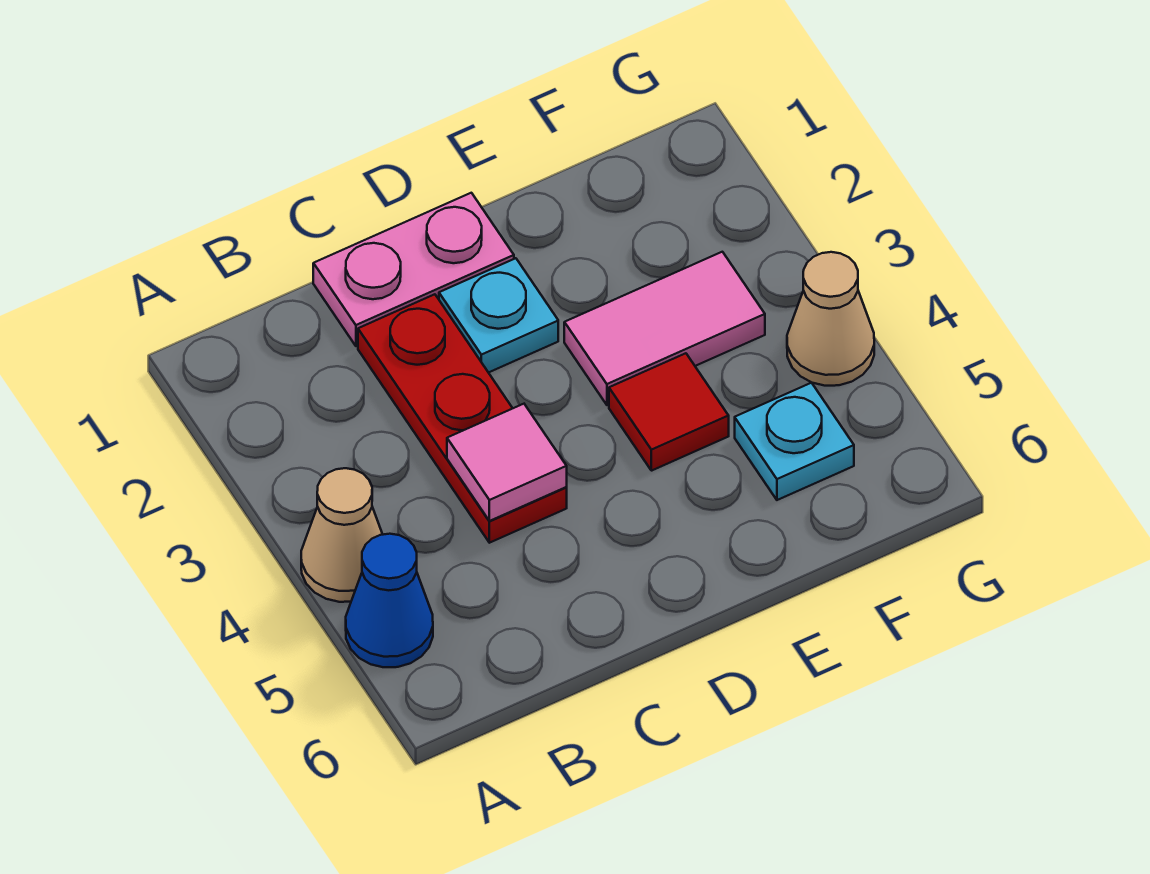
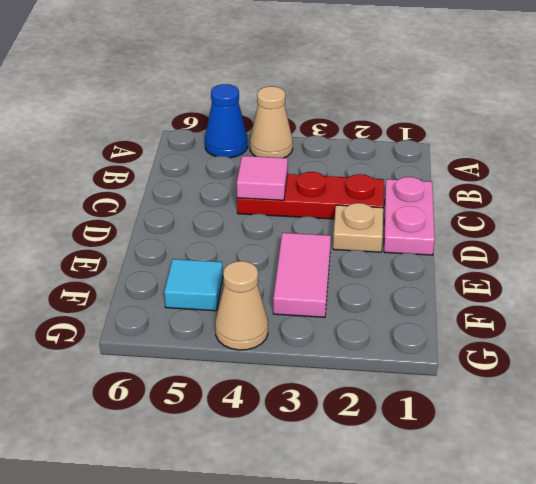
cyan 1x1 plate [439,258,558,373] -> tan 1x1 plate [333,203,383,252]
red 1x1 tile [609,353,729,471] -> none
cyan 1x1 plate [735,383,854,500] -> cyan 1x1 tile [164,259,223,311]

